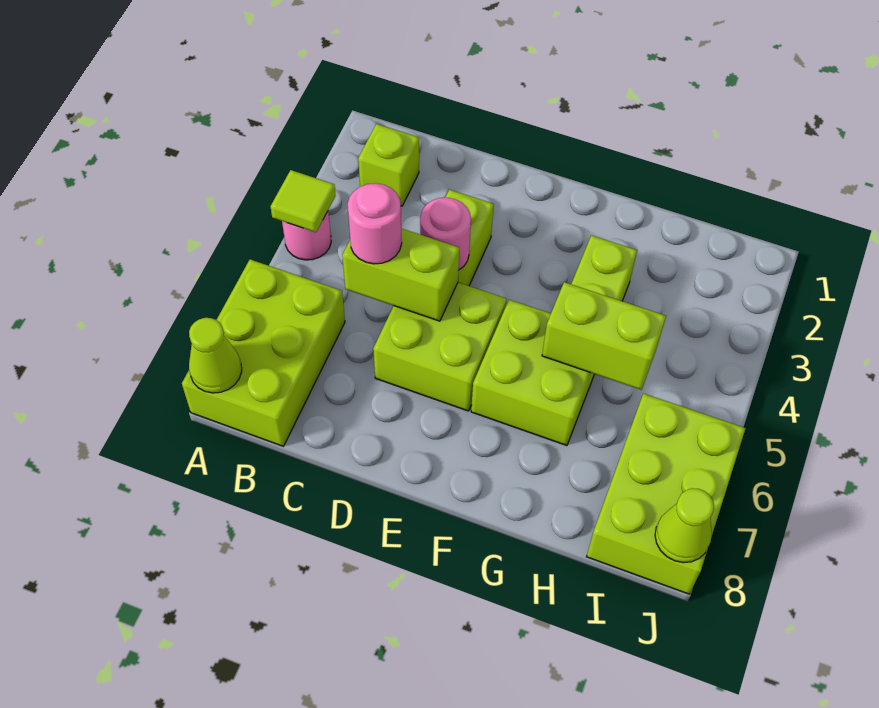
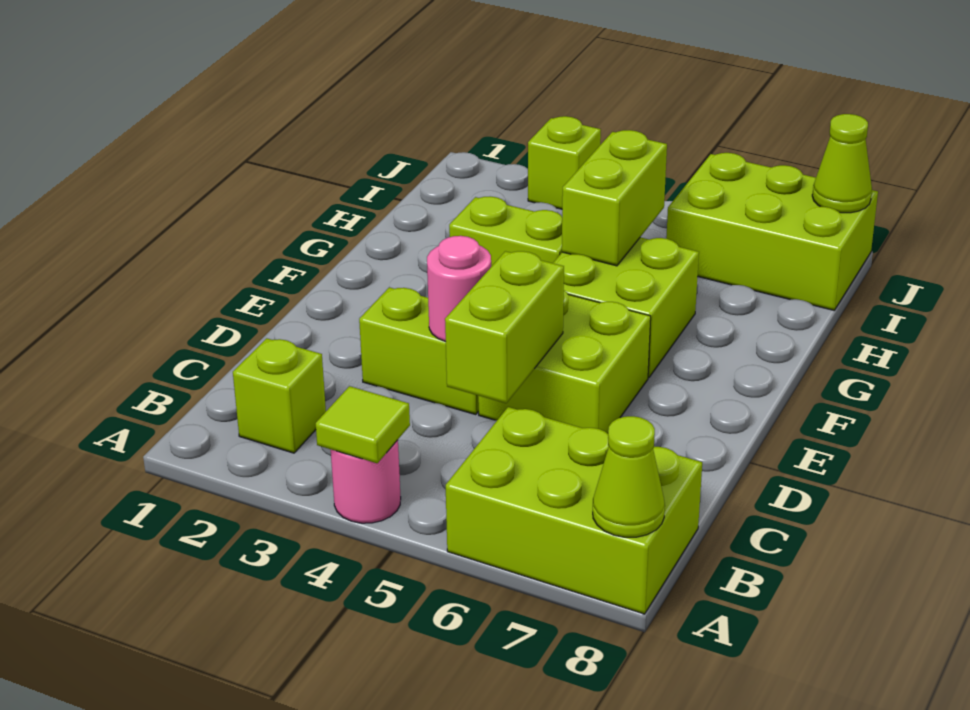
pink 1x1 round brick [348,183,402,264] -> none
none -> lime 1x1 brick [528,116,601,209]

